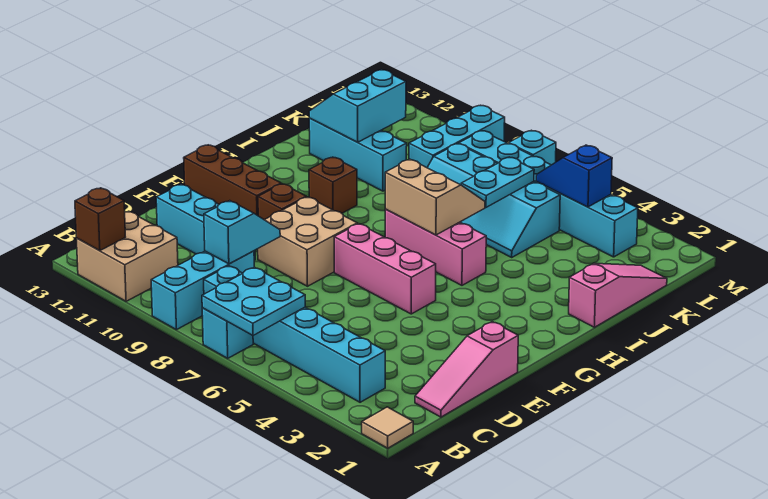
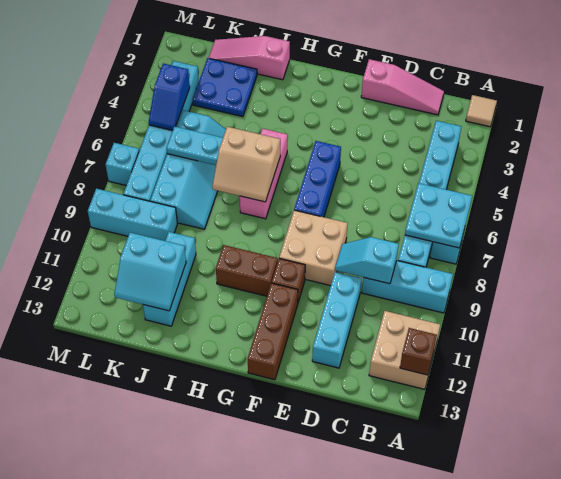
pink 1x3 brick [334,224,436,314] -> blue 1x3 brick [294,141,341,217]
tan 2x2 slope [385,159,485,235] -> tan 2x2 slope turned to [212,127,280,202]
brown 1x1 brick [309,157,357,213] -> brown 1x2 brick [216,245,278,296]
none -> blue 2x2 plate [192,58,257,117]

